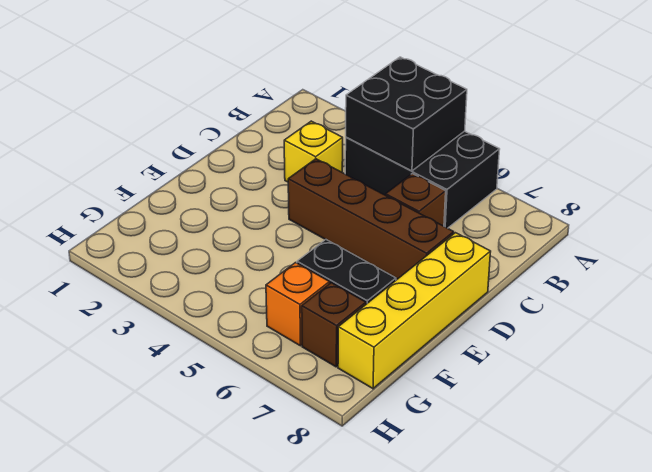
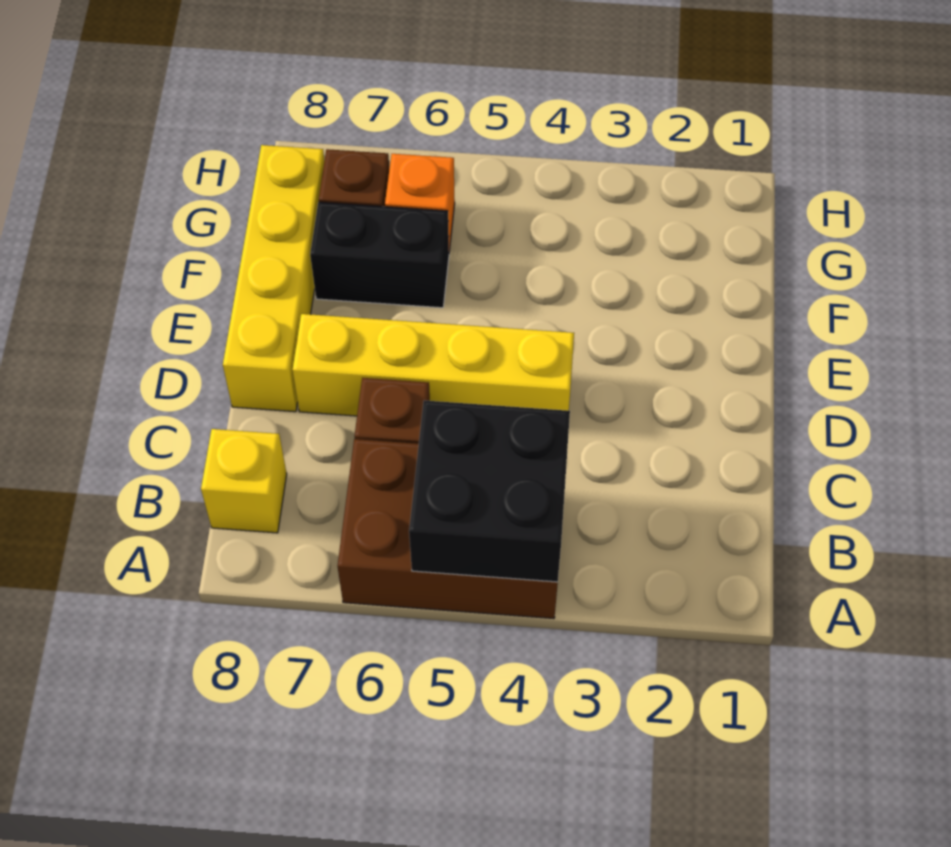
black 2x3 brick [345,131,500,228] -> brown 2x3 brick [337,439,558,619]
yellow 1x1 brick [284,121,343,182] -> yellow 1x1 brick moved to [201,429,287,533]
brown 1x4 brick [288,159,454,279] -> yellow 1x4 brick [293,314,574,416]

